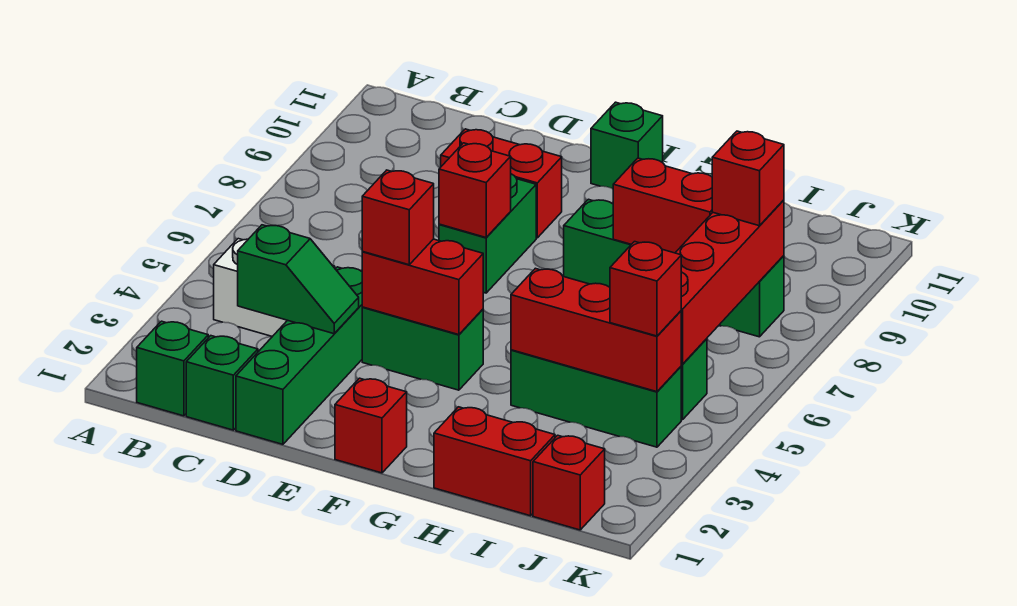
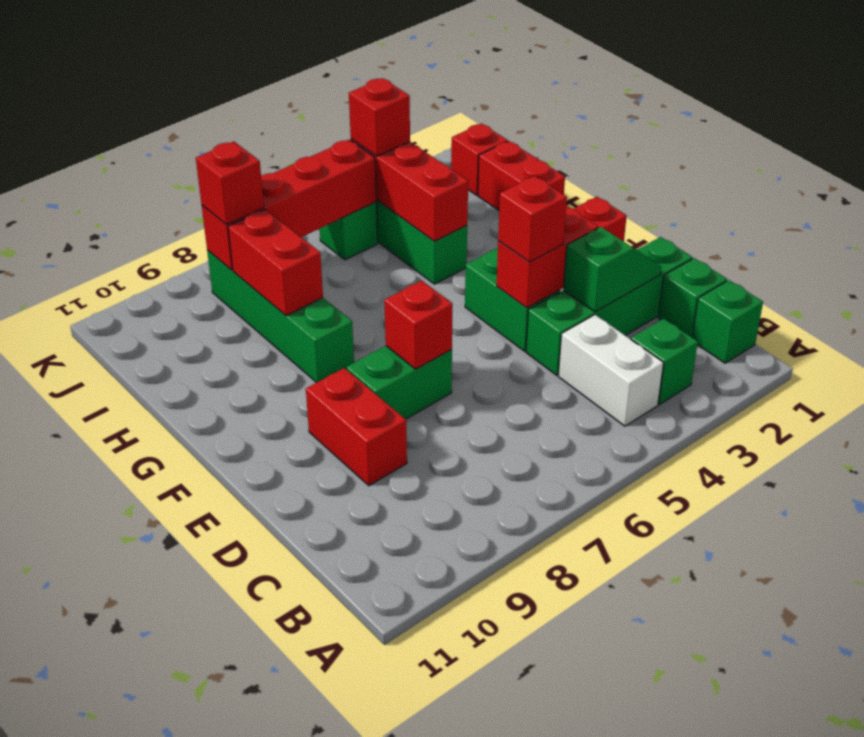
green 1x2 slope [238,225,359,334] -> green 1x2 slope turned to [563,227,661,312]
red 1x2 brick [362,239,483,335] -> red 1x2 brick turned to [497,206,598,308]
green 1x1 brick [591,102,663,189] -> green 1x1 brick moved to [631,319,698,404]

